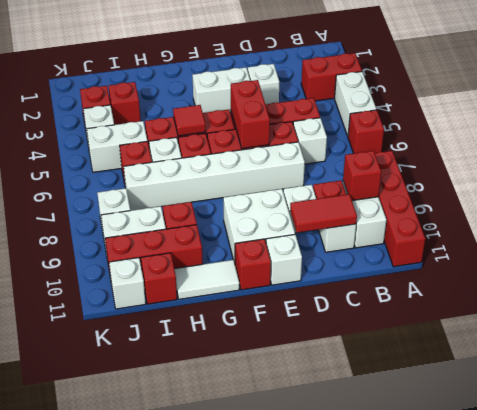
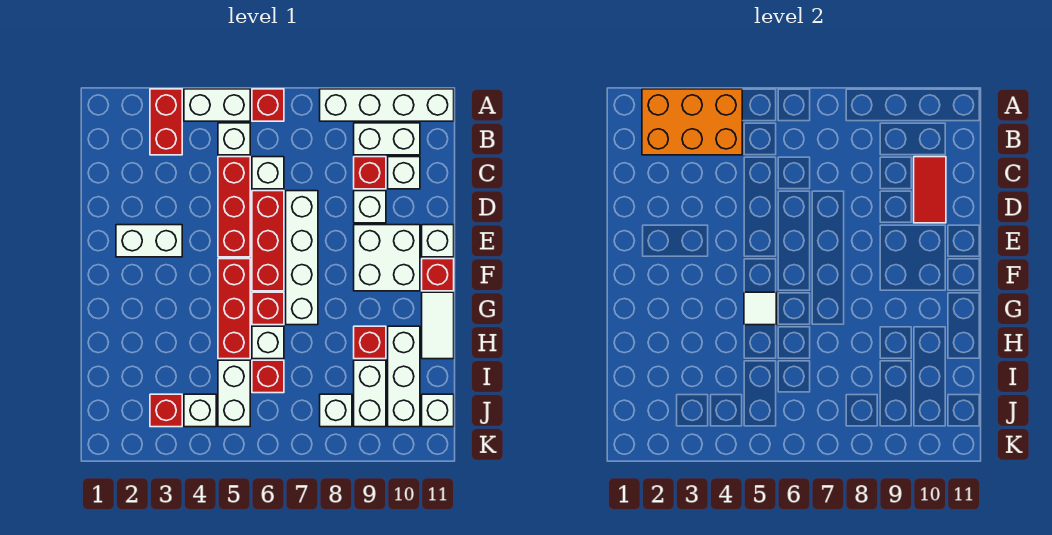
none -> orange 2x3 brick [642,89,742,155]
red 1x4 brick [375,151,425,267] -> white 1x4 brick [320,89,454,121]
red 1x1 brick [343,151,381,201] -> none
white 1x1 brick [248,64,279,104] -> white 1x1 brick moved to [218,123,250,155]
white 1x6 brick [124,142,305,211] -> white 1x4 brick [286,191,318,325]
white 1x2 brick [192,67,250,113] -> white 1x2 brick turned to [116,225,182,257]
red 1x2 brick [231,80,270,149] -> none
red 1x1 tile [173,105,206,136] -> white 1x1 tile [744,292,776,325]
red 1x3 brick [105,225,203,278] -> white 1x3 brick [388,326,420,427]
red 1x1 brick [108,82,141,125] -> none
red 1x1 brick [141,253,177,304] -> none

